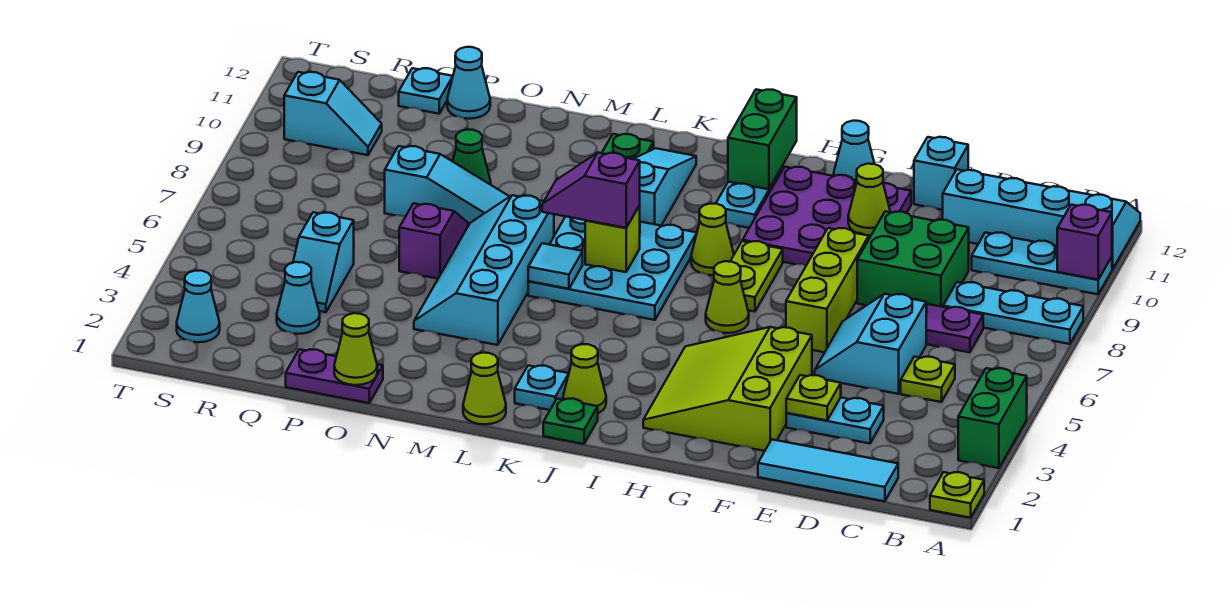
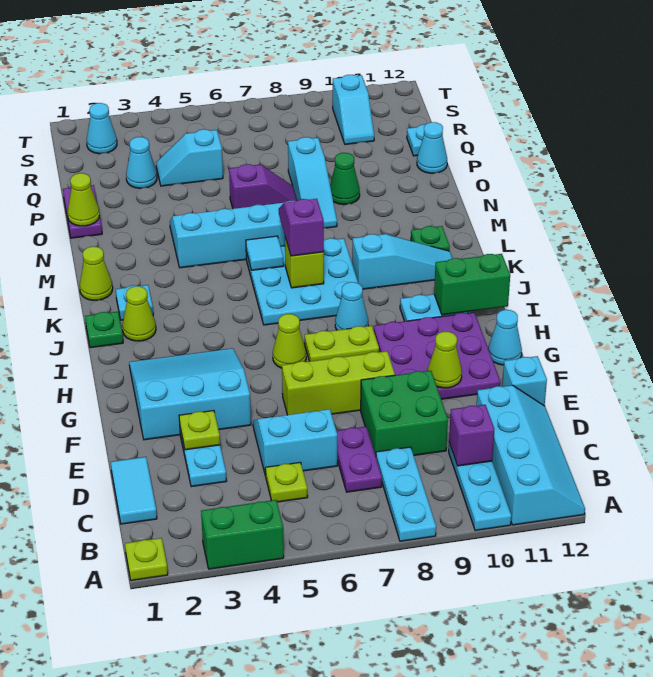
purple 1x1 brick [1057,205,1112,280] -> purple 1x1 brick moved to [449,405,495,466]
cyan 1x3 tile [758,440,898,501] -> cyan 1x2 tile [111,457,157,524]
lime 3x3 slope [643,327,812,451] -> cyan 3x3 slope [129,348,251,440]
lime 1x1 cone [691,204,734,275] -> cyan 1x1 cone [335,282,368,330]

